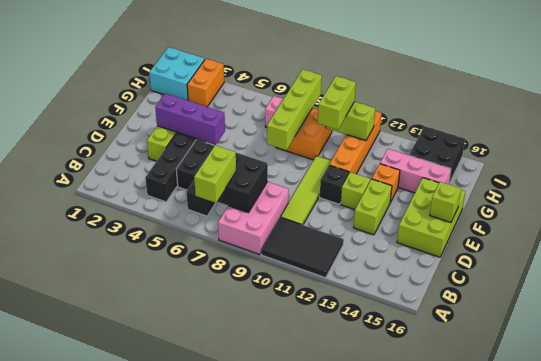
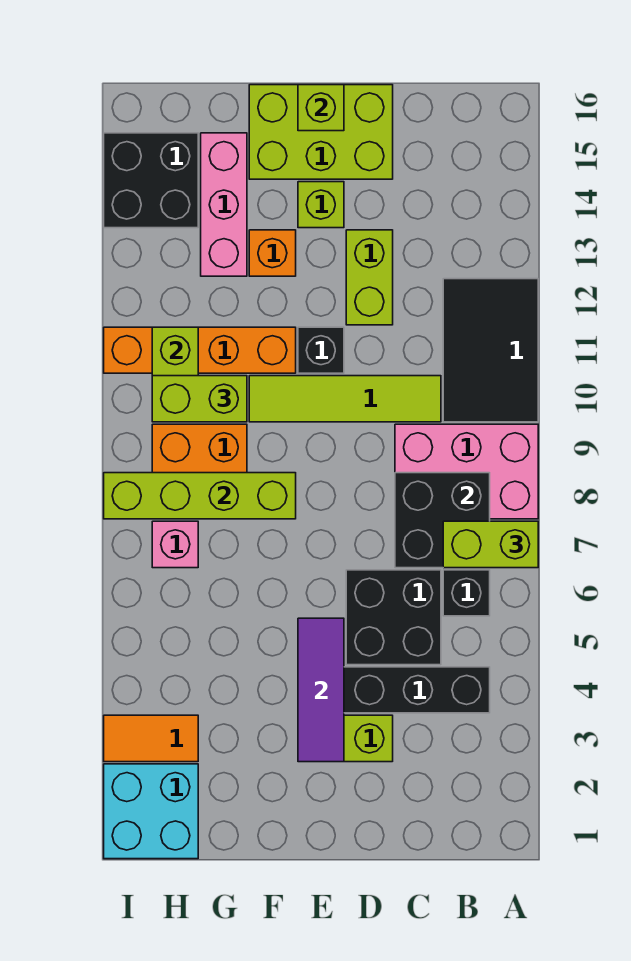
lime 1x2 brick [353,179,392,235] -> lime 1x2 brick turned to [346,230,393,325]
purple 1x3 brick [155,93,225,145] -> purple 1x3 tile [298,618,344,762]
lime 1x1 brick [341,172,370,210] -> lime 1x1 brick moved to [298,182,344,228]
orange 1x2 brick [187,59,224,107] -> orange 1x2 tile [104,715,198,762]

